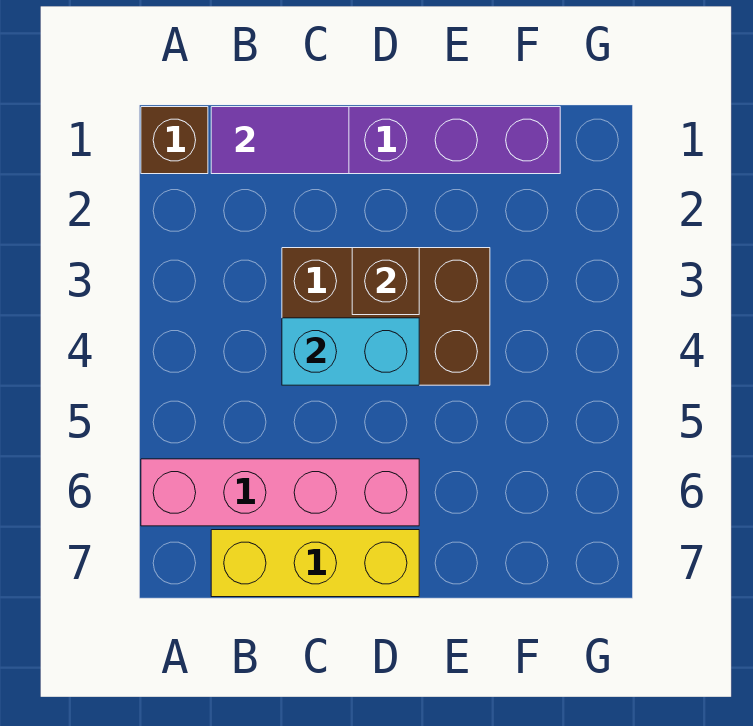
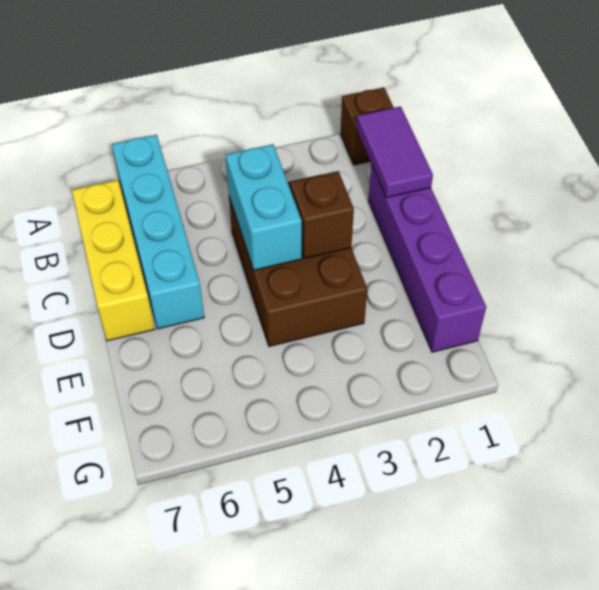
pink 1x4 brick [141,459,419,526] -> cyan 1x4 brick [112,135,204,329]

